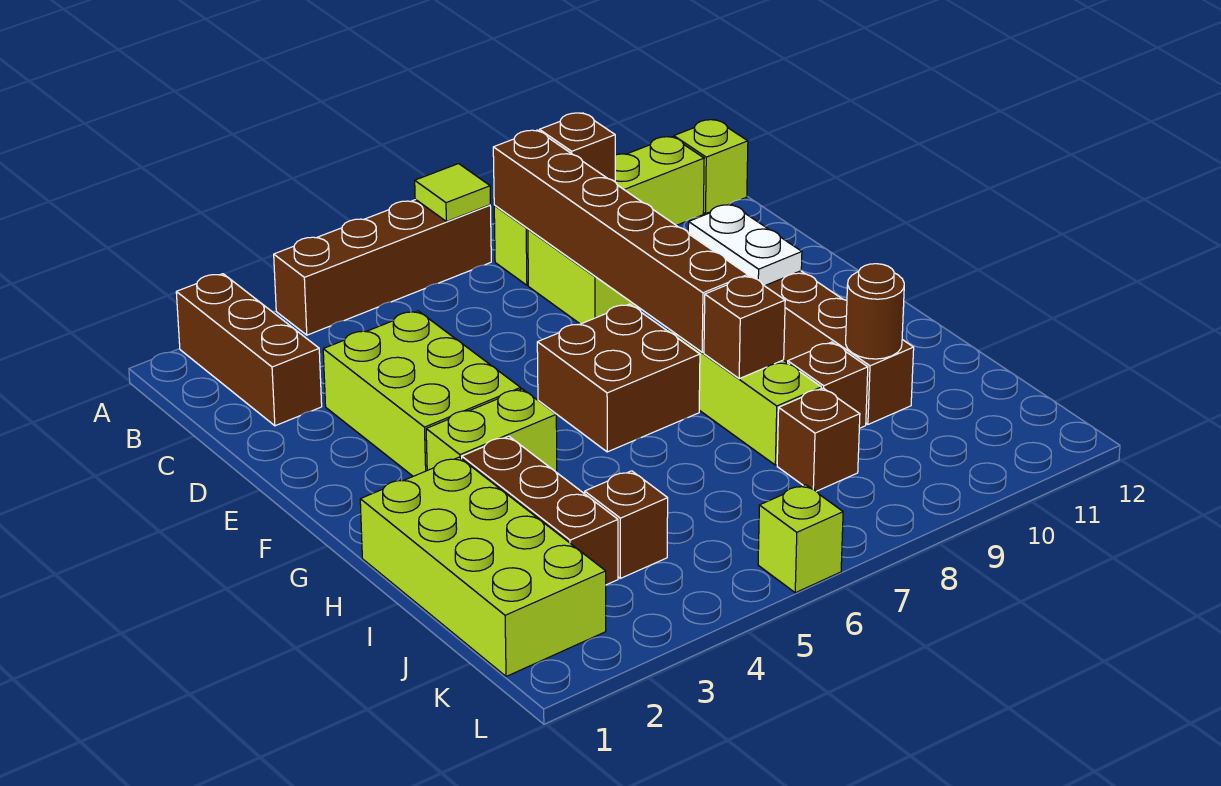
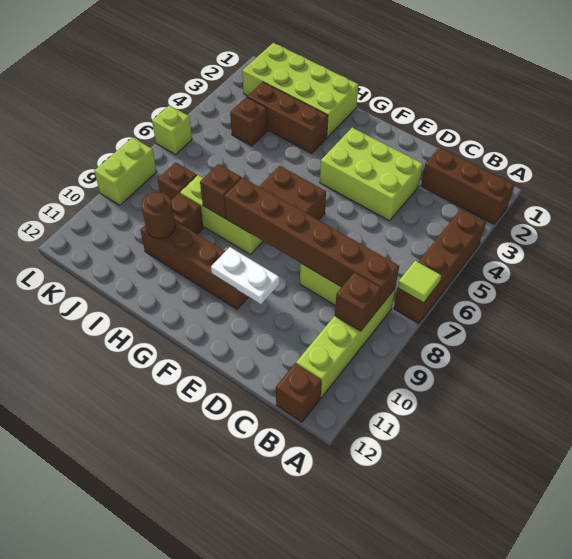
lime 1x1 brick [674,120,748,214] -> brown 1x1 brick [276,363,322,422]
lime 1x2 brick [426,389,557,472] -> lime 1x2 brick moved to [94,138,157,205]

